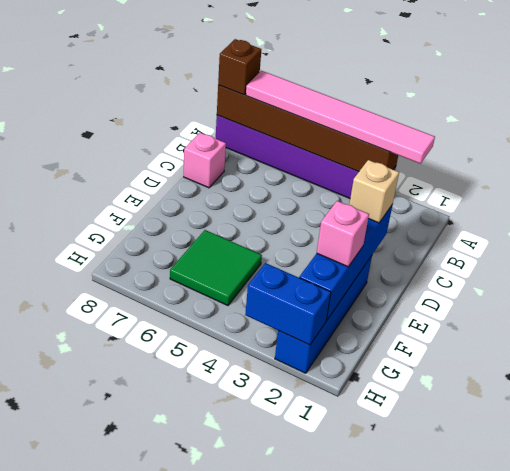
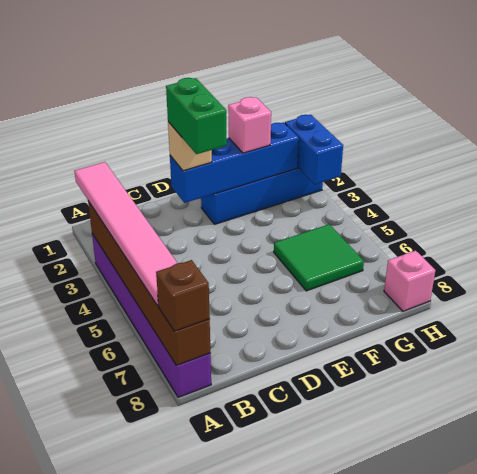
pink 1x1 brick [184,133,226,188] -> pink 1x1 brick moved to [384,251,435,311]
none -> green 1x2 brick [166,78,227,154]

